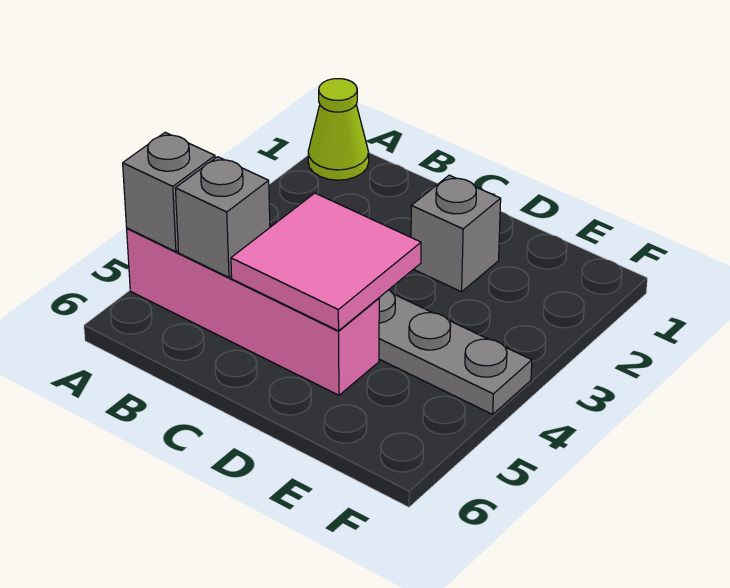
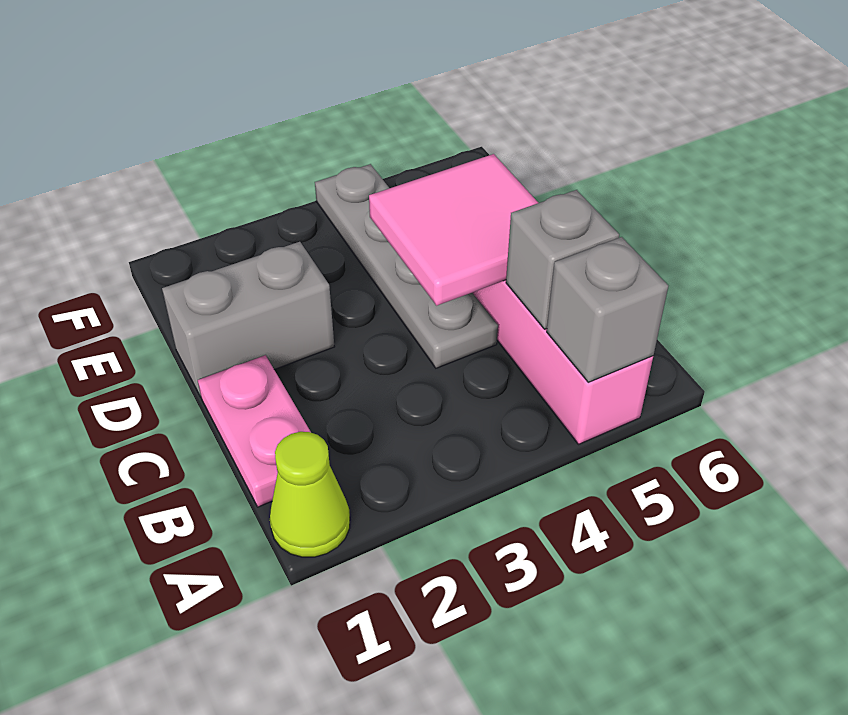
none -> pink 1x2 plate [198,355,311,507]
grey 1x1 brick [411,175,501,292] -> grey 1x2 brick [162,242,334,397]

